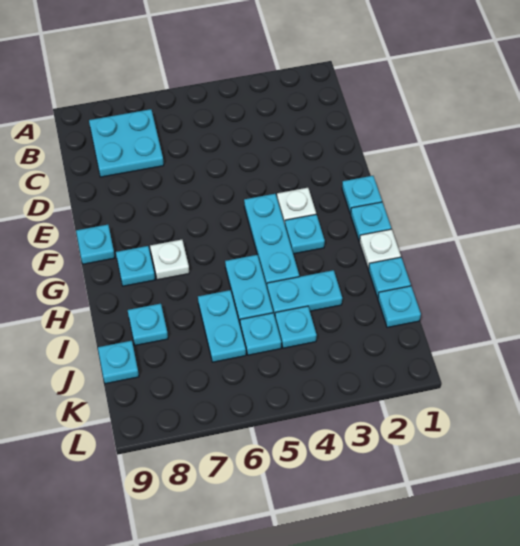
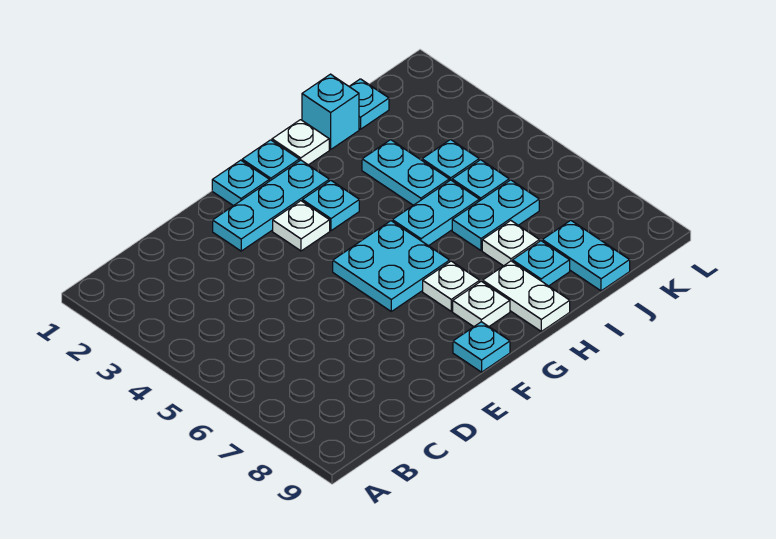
cyan 2x2 plate [89,109,164,177] -> cyan 2x2 plate moved to [333,221,450,311]
cyan 1x3 plate [244,194,299,287] -> cyan 1x3 plate moved to [213,160,329,251]
cyan 1x1 plate [116,246,155,286] -> white 1x1 plate [453,281,510,327]
none -> white 1x2 plate [483,261,570,331]
cyan 1x1 plate [369,257,411,298] -> cyan 1x1 brick [302,74,359,150]
none -> white 1x1 plate [482,221,540,266]
cyan 1x1 plate [98,341,139,384] -> cyan 1x2 plate [542,220,630,291]

